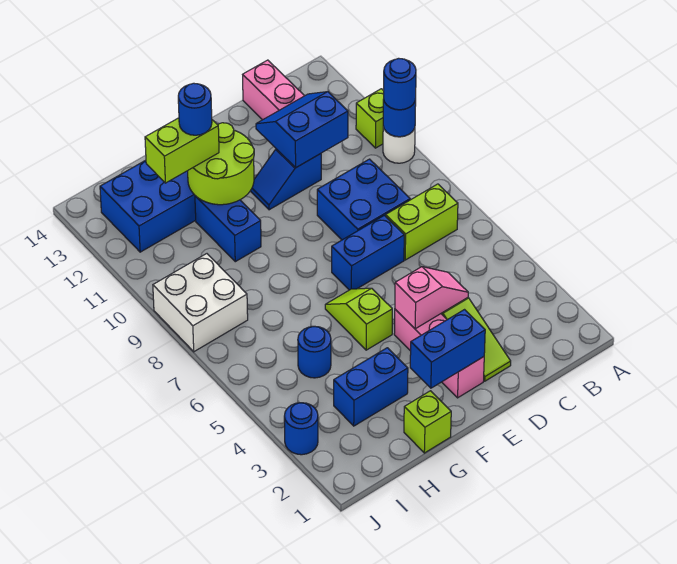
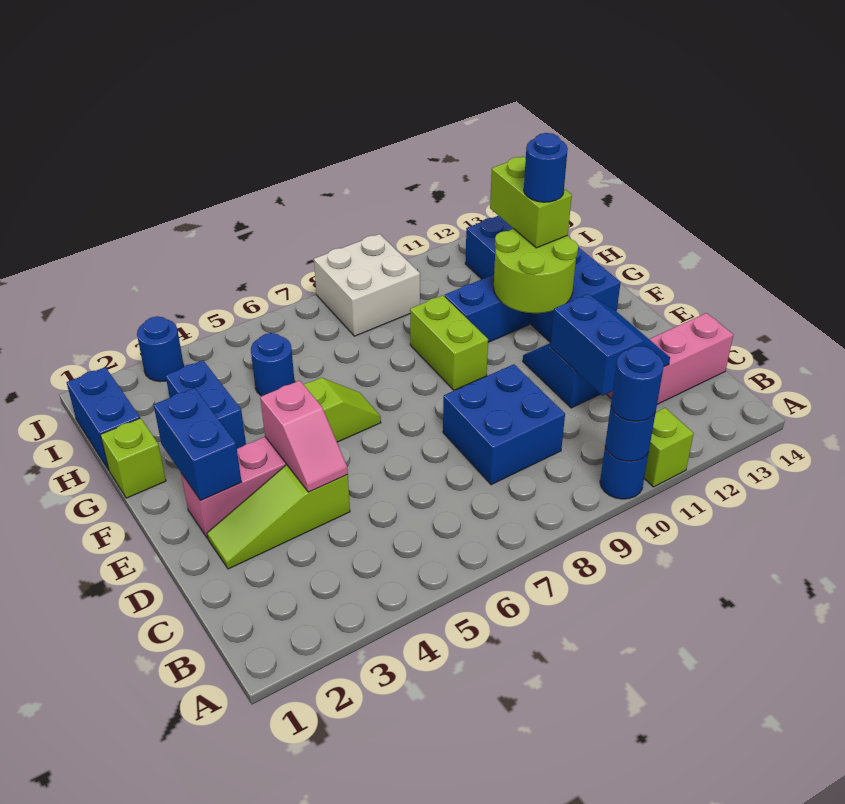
white 1x1 round brick [383,127,415,163] -> blue 1x1 round brick [600,446,649,499]
lime 1x2 brick [386,184,458,260] -> lime 1x2 brick moved to [410,295,488,390]
blue 1x2 brick [332,215,404,290] -> blue 1x2 brick moved to [67,367,140,470]

